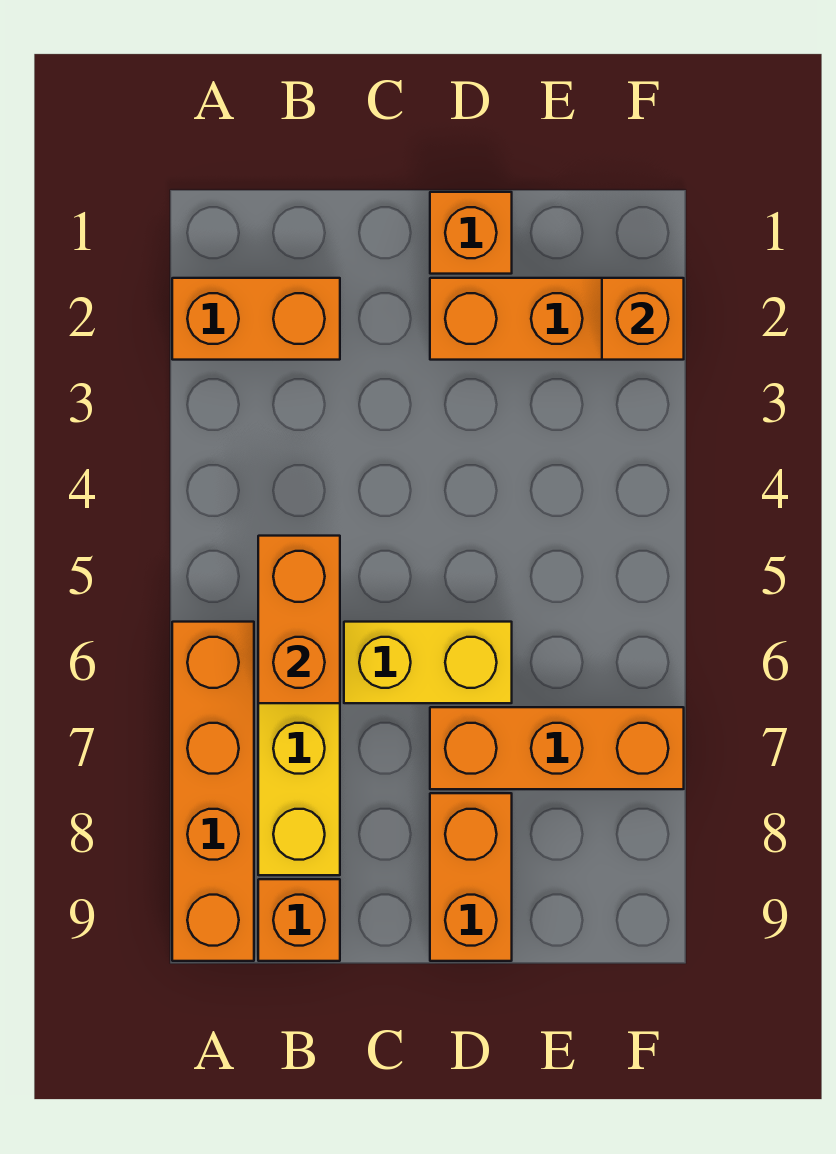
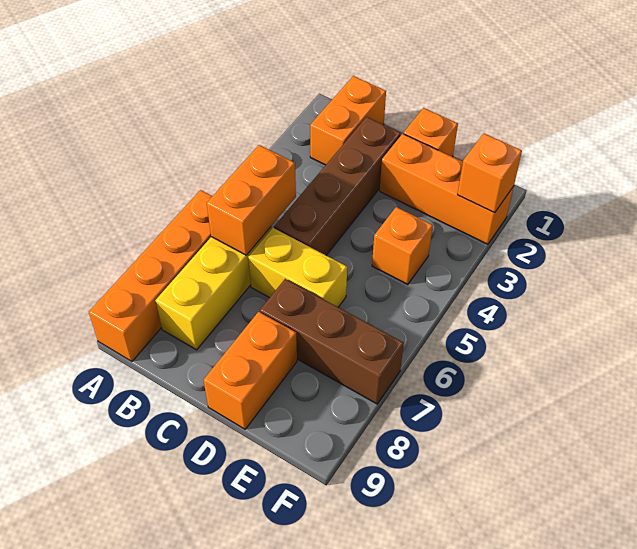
orange 1x2 brick [172,278,340,360] -> orange 1x2 brick turned to [310,76,386,165]
orange 1x1 brick [258,879,340,961] -> orange 1x1 brick moved to [372,207,433,285]
none -> brown 1x4 brick [274,117,401,255]
orange 1x3 brick [430,707,684,789] -> brown 1x3 brick [260,279,404,404]

